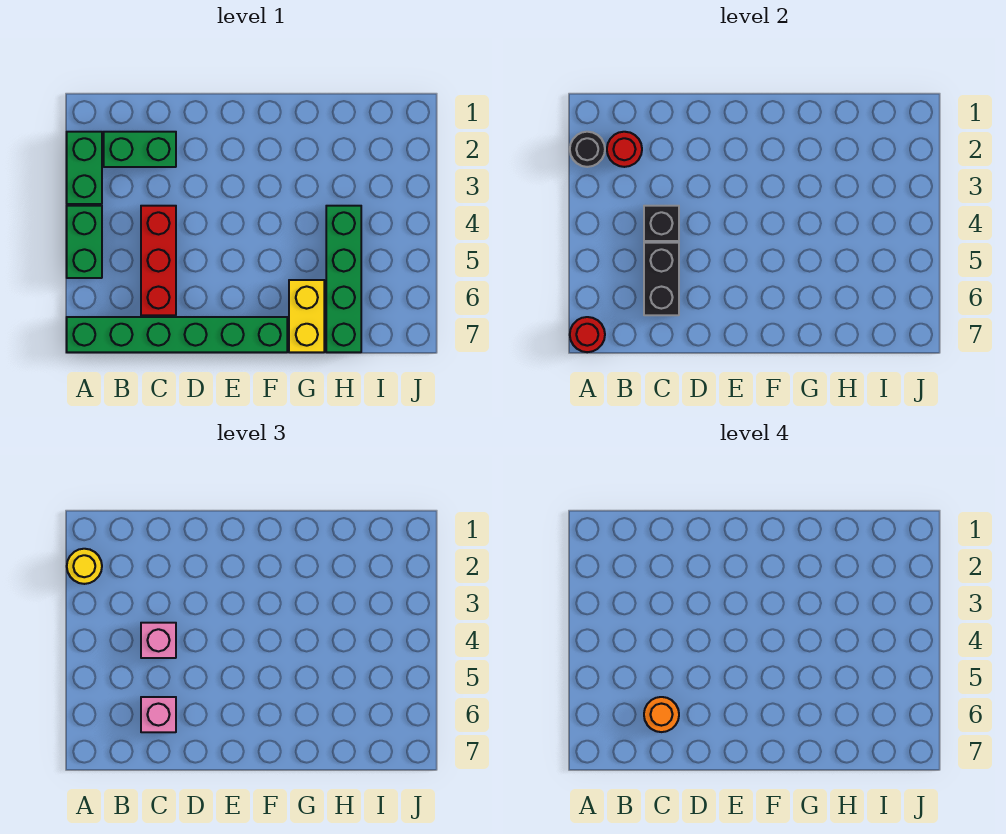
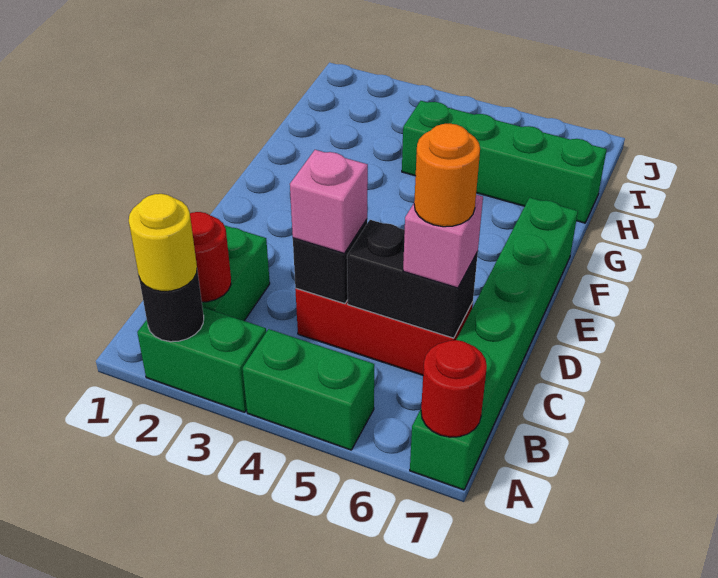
yellow 1x2 brick [289,280,324,352] -> none

